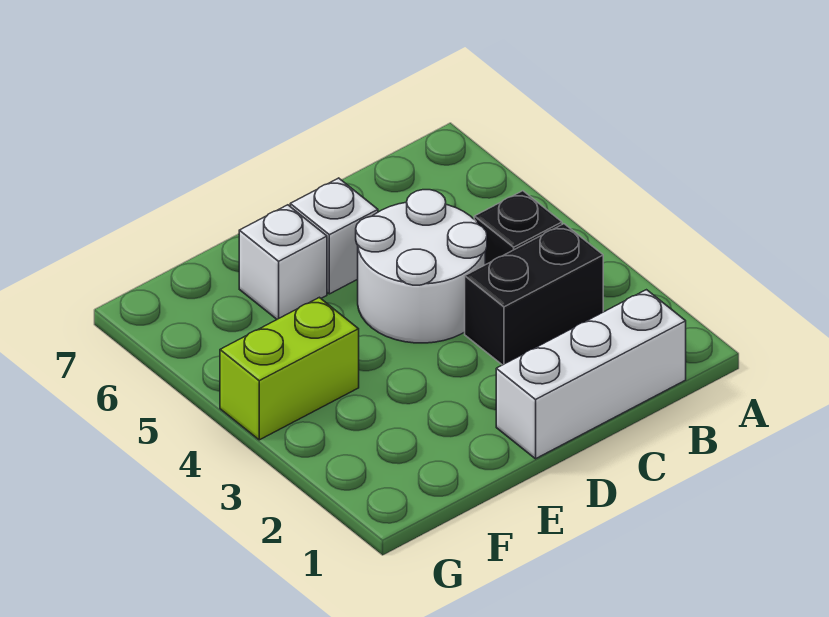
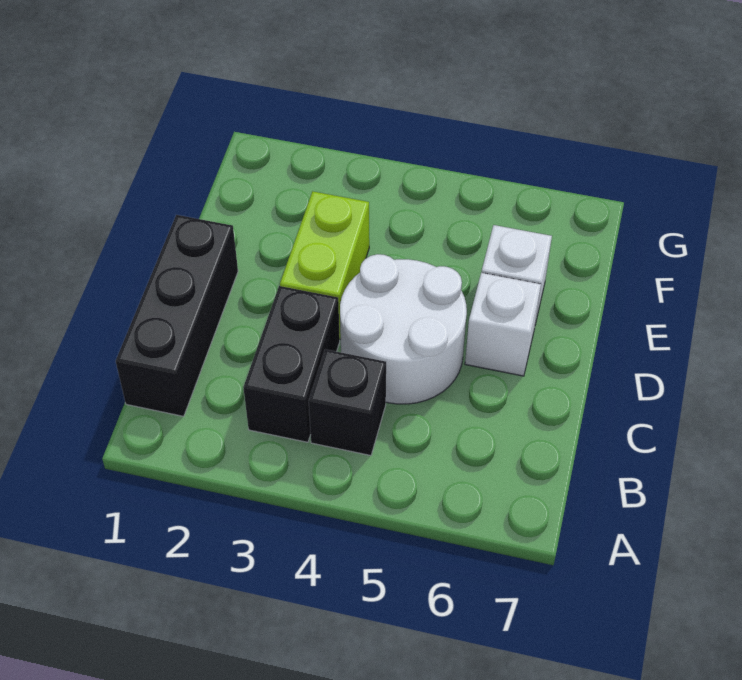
white 1x3 brick [496,290,686,459] -> black 1x3 brick [116,215,238,416]
lime 1x2 brick [220,297,359,440] -> lime 1x2 brick moved to [280,191,369,339]

